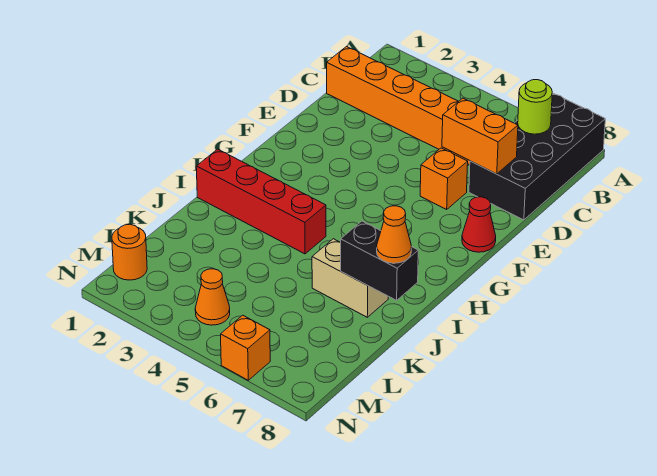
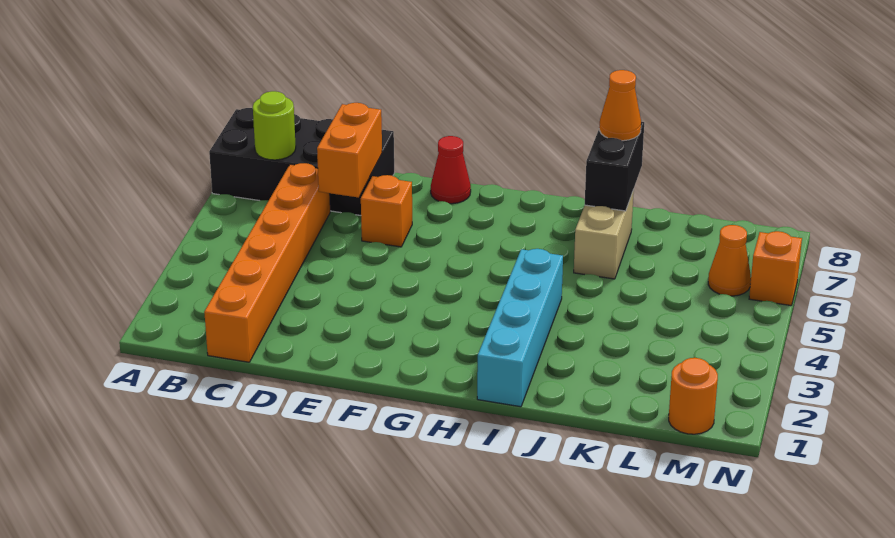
red 1x4 brick [196,149,326,254] -> cyan 1x4 brick [477,249,563,407]
orange 1x1 cone [195,269,230,325] -> orange 1x1 cone moved to [708,225,751,296]

